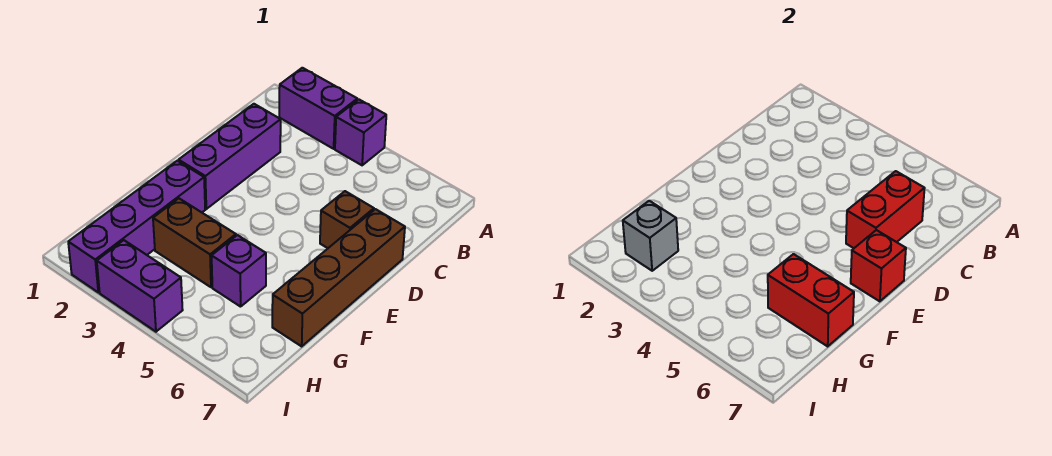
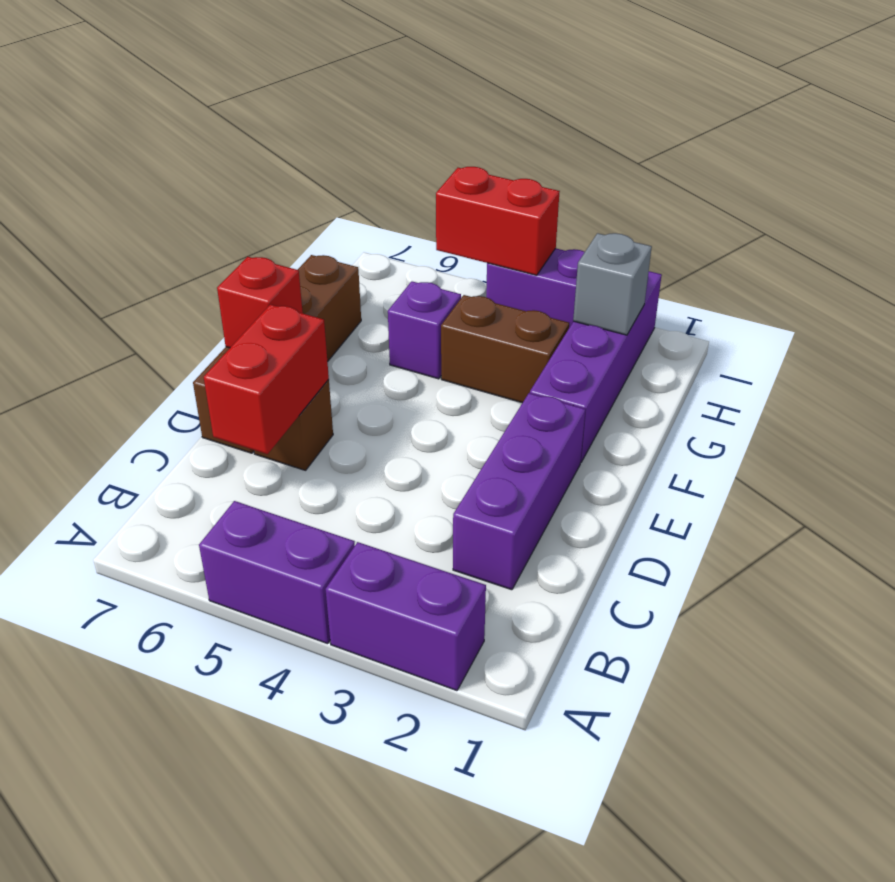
purple 1x1 brick [335,100,386,165] -> purple 1x2 brick [199,501,355,644]
red 1x2 brick [768,254,854,346] -> red 1x2 brick moved to [436,167,560,275]

